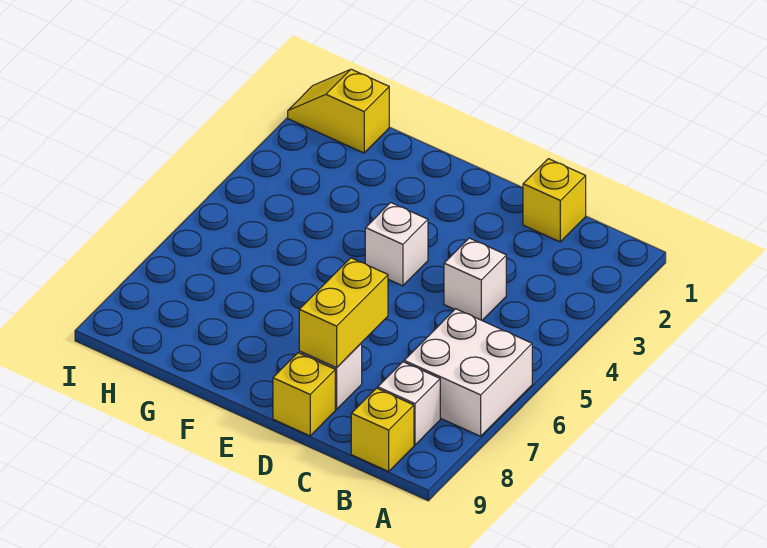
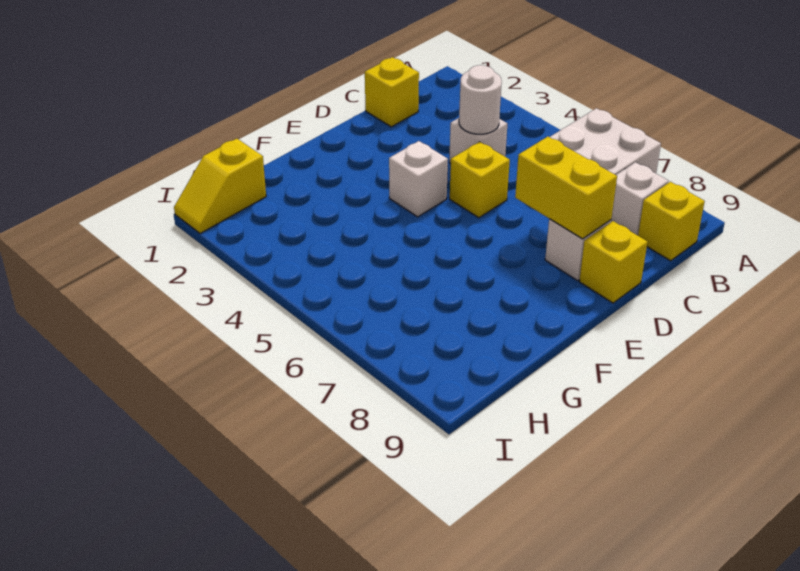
none -> white 1x1 round brick [459,65,502,134]
none -> yellow 1x1 brick [450,142,510,218]

